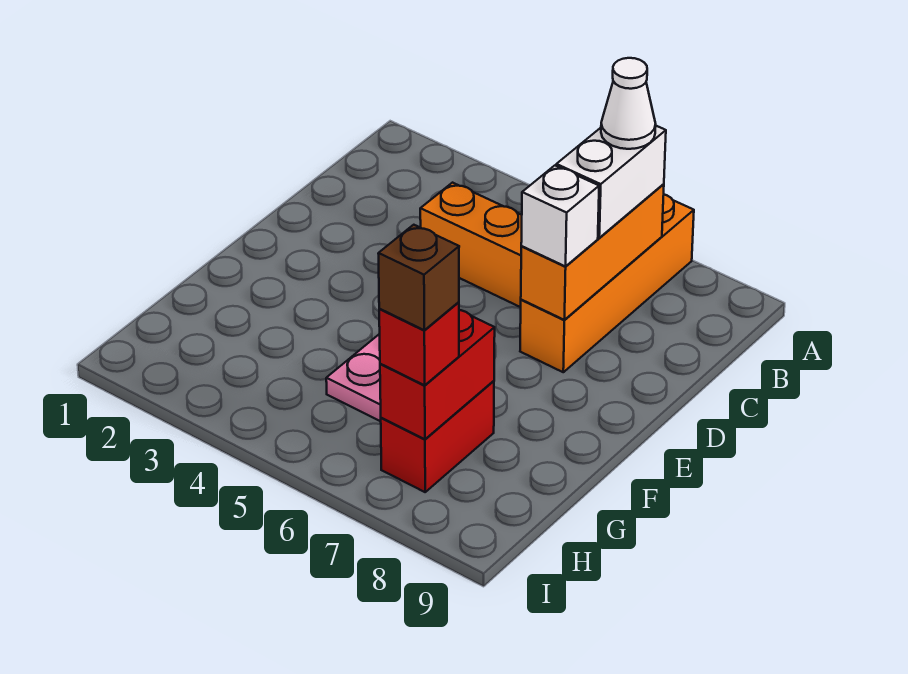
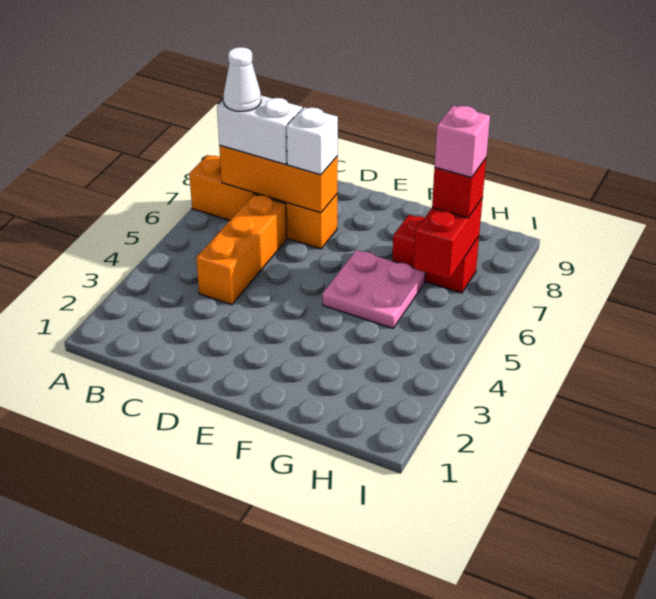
red 1x2 brick [380,310,495,439] -> red 1x2 brick turned to [414,198,483,279]
brown 1x1 brick [378,225,459,330] -> pink 1x1 brick [435,106,490,178]

